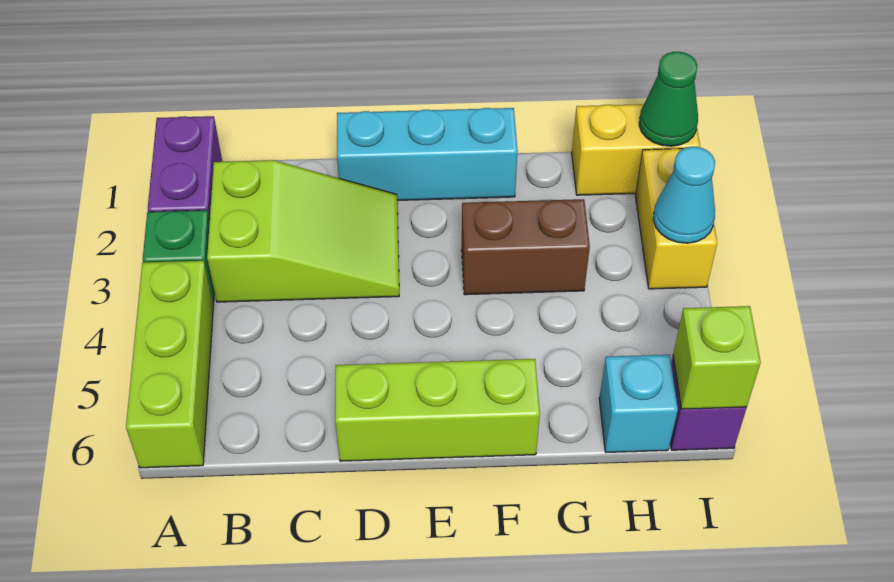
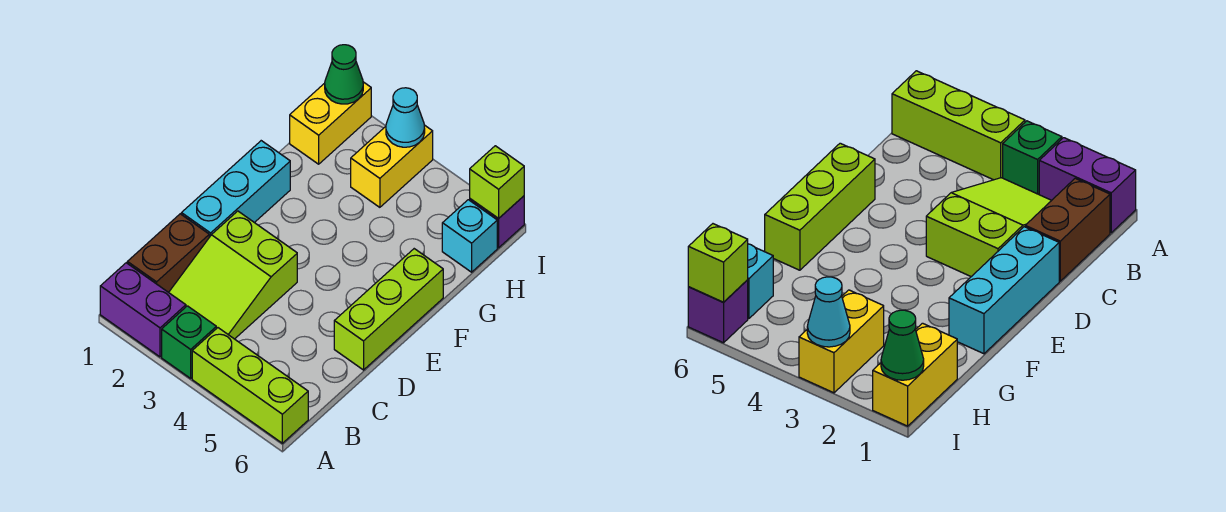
lime 2x3 slope [207,160,399,302] -> lime 2x3 slope turned to [169,211,297,339]
brown 1x2 brick [462,199,590,295] -> brown 1x2 brick moved to [127,214,209,293]
yellow 1x2 brick [635,149,717,289] -> yellow 1x2 brick turned to [351,125,433,207]

